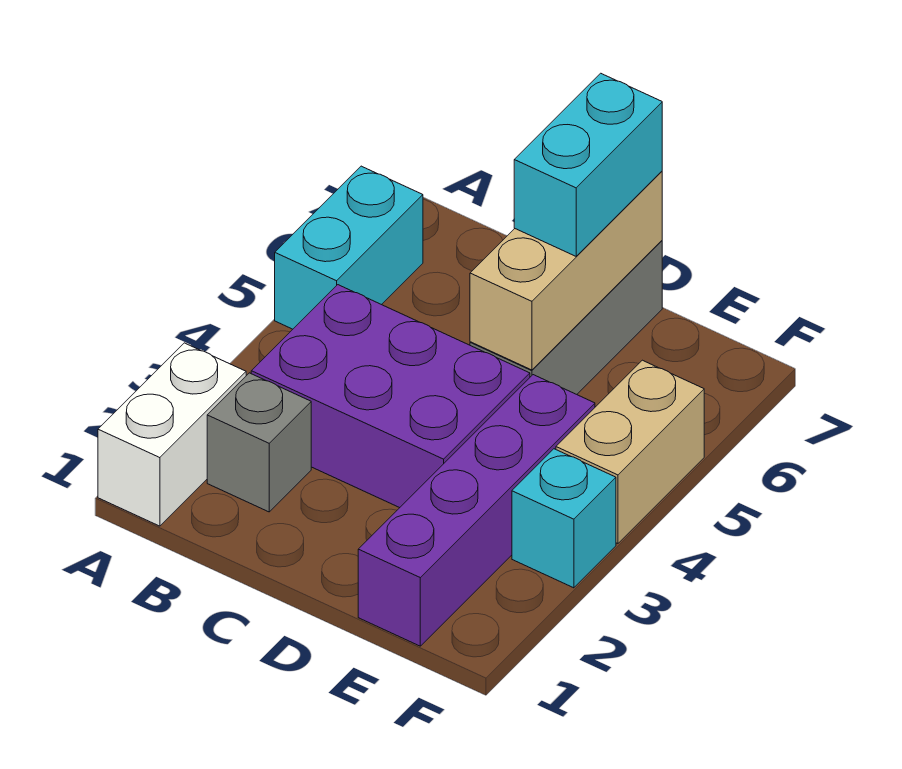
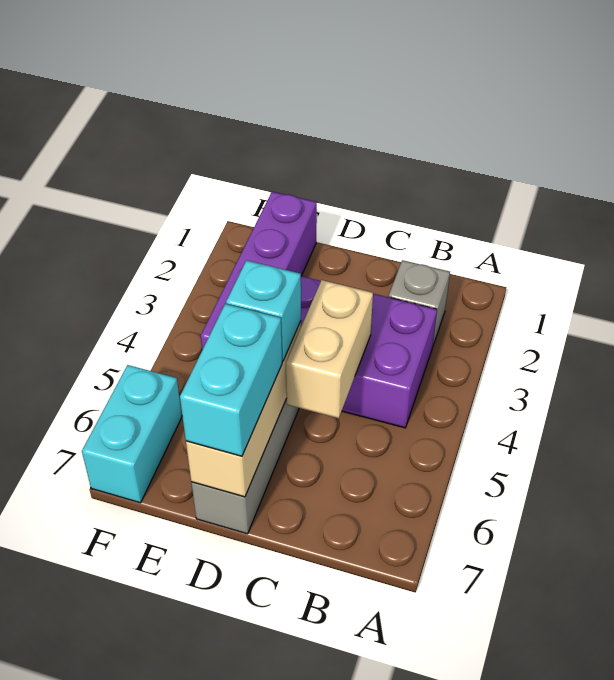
white 1x2 brick [98,343,246,526] -> none
cyan 1x2 brick [275,166,423,329] -> cyan 1x2 brick moved to [82,365,182,503]
cyan 1x1 brick [512,449,616,588] -> cyan 1x1 brick moved to [226,260,301,361]
tan 1x2 brick [556,360,704,543] -> tan 1x2 brick moved to [286,280,373,418]

